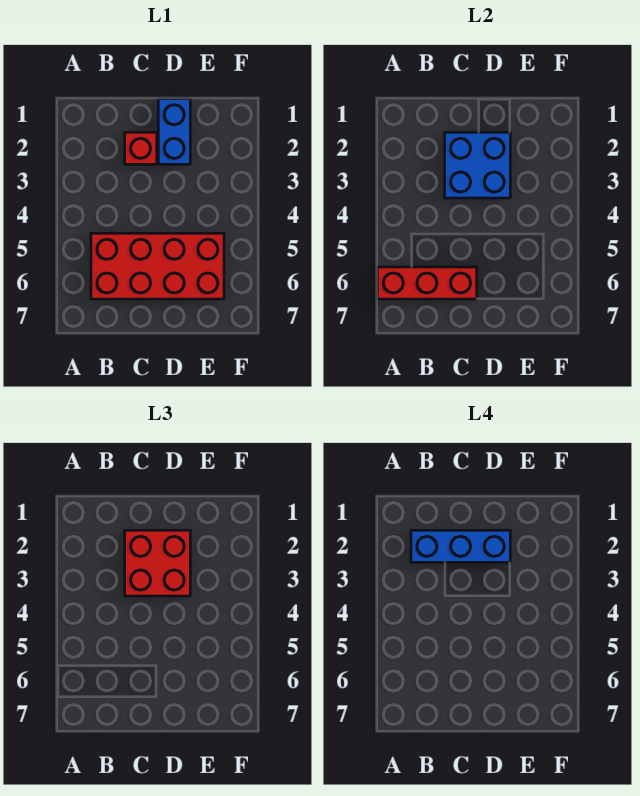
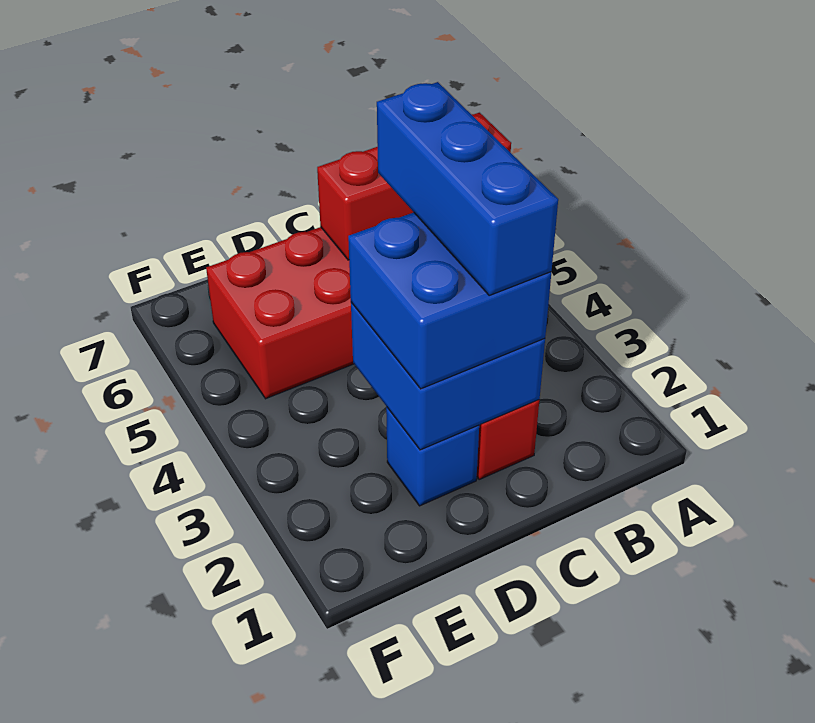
blue 1x3 brick [411,530,510,562] -> blue 1x3 brick turned to [377,82,558,295]
red 2x2 brick [125,530,190,596] -> blue 2x2 brick [348,212,551,389]
blue 1x2 brick [158,99,190,164] -> blue 1x1 brick [386,407,479,506]

